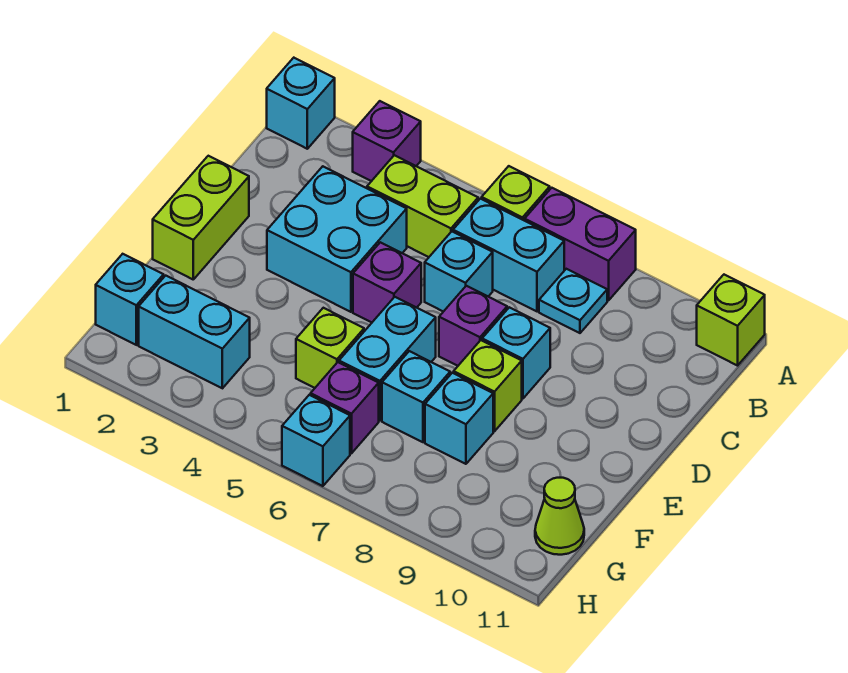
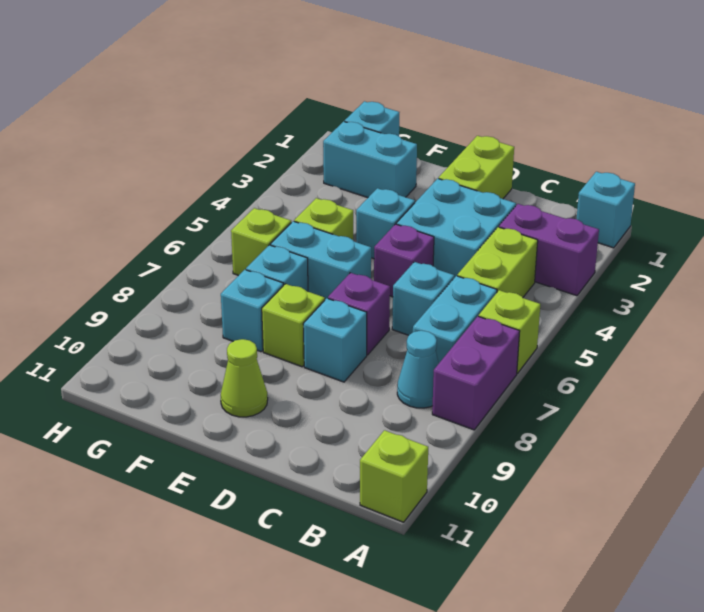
purple 1x1 brick [353,101,421,181] -> purple 1x2 brick [499,204,599,296]
cyan 1x1 plate [539,269,607,333] -> cyan 1x1 cone [397,331,439,408]
lime 1x2 brick [153,156,249,279] -> lime 1x2 brick turned to [439,136,514,199]
cyan 1x2 brick [139,276,250,388] -> cyan 1x2 brick turned to [323,121,417,198]
purple 1x1 brick [311,362,379,453] -> lime 1x1 brick [231,208,291,276]
lime 1x1 cone [535,478,584,555] -> lime 1x1 cone moved to [221,339,268,417]
cyan 1x1 brick [282,395,350,486] -> cyan 1x1 brick moved to [356,188,415,259]

